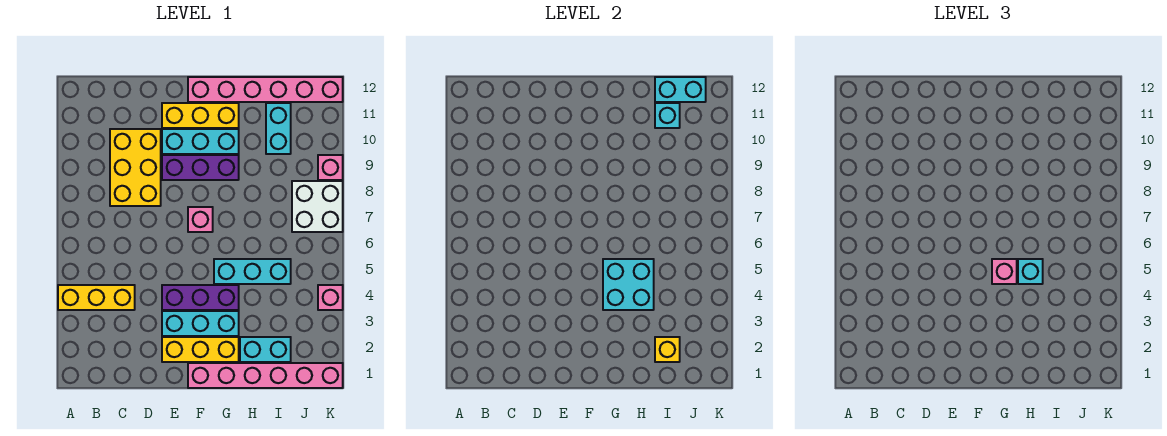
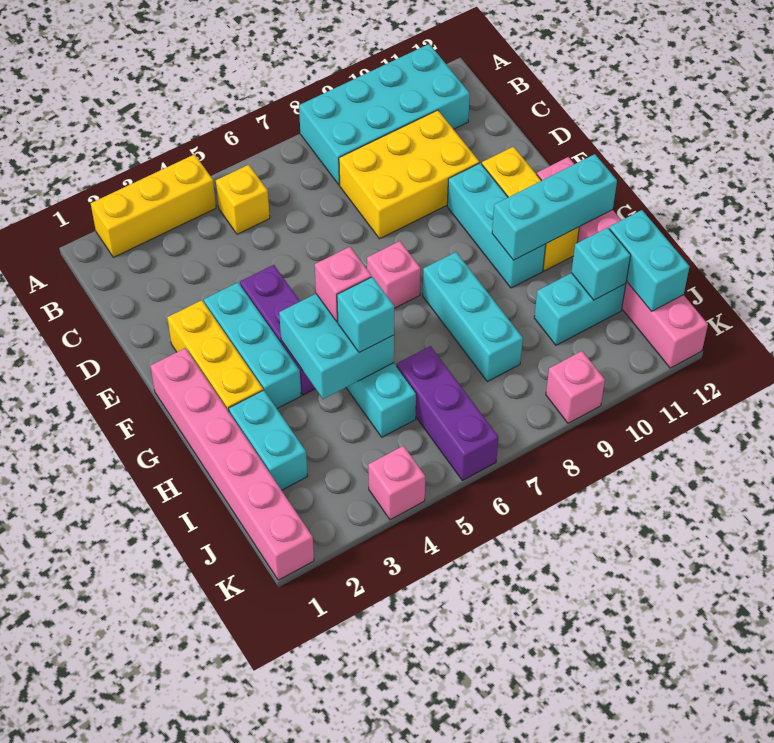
yellow 1x3 brick [58,285,135,310] -> yellow 1x3 brick turned to [91,154,216,257]
none -> cyan 2x4 brick [299,44,470,185]
purple 1x3 brick [162,155,239,180] -> purple 1x3 brick moved to [397,346,498,481]
none -> cyan 1x3 brick [423,252,523,382]
none -> cyan 1x3 brick [492,154,617,260]
yellow 1x1 brick [655,337,680,362] -> yellow 1x1 brick moved to [216,165,270,234]
white 2x2 brick [292,181,343,232] -> none

